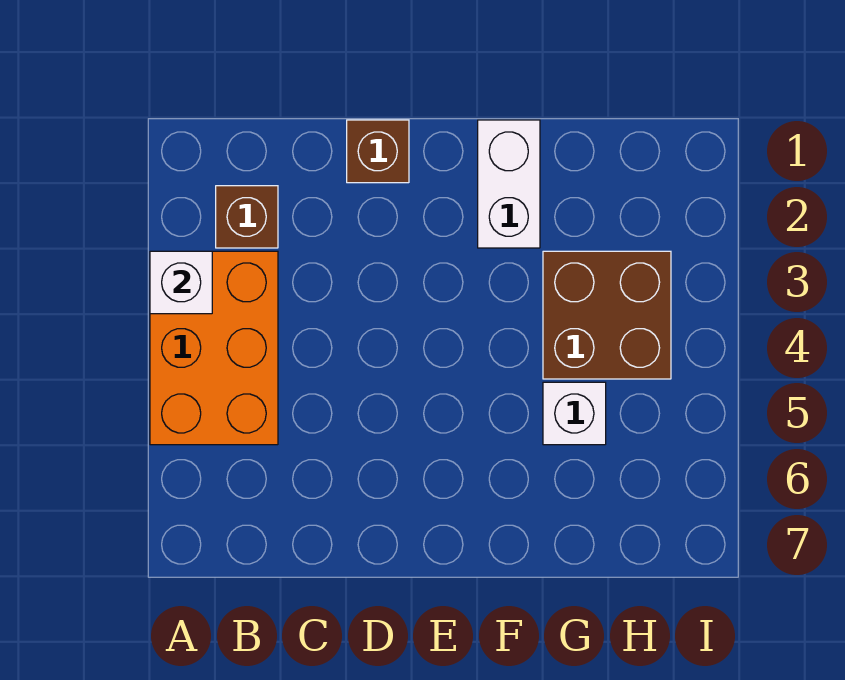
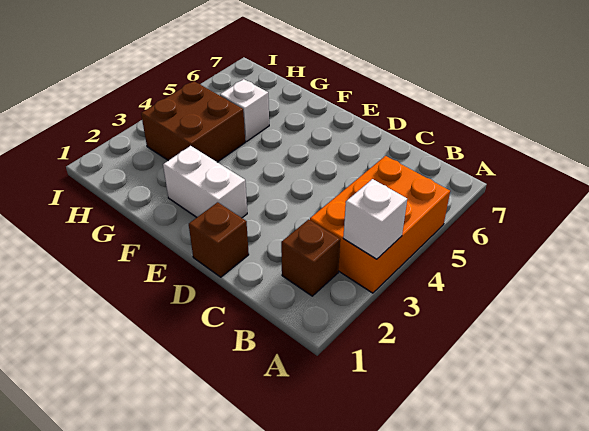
white 1x2 brick [478,120,540,248] -> white 1x2 brick turned to [163,146,247,218]

